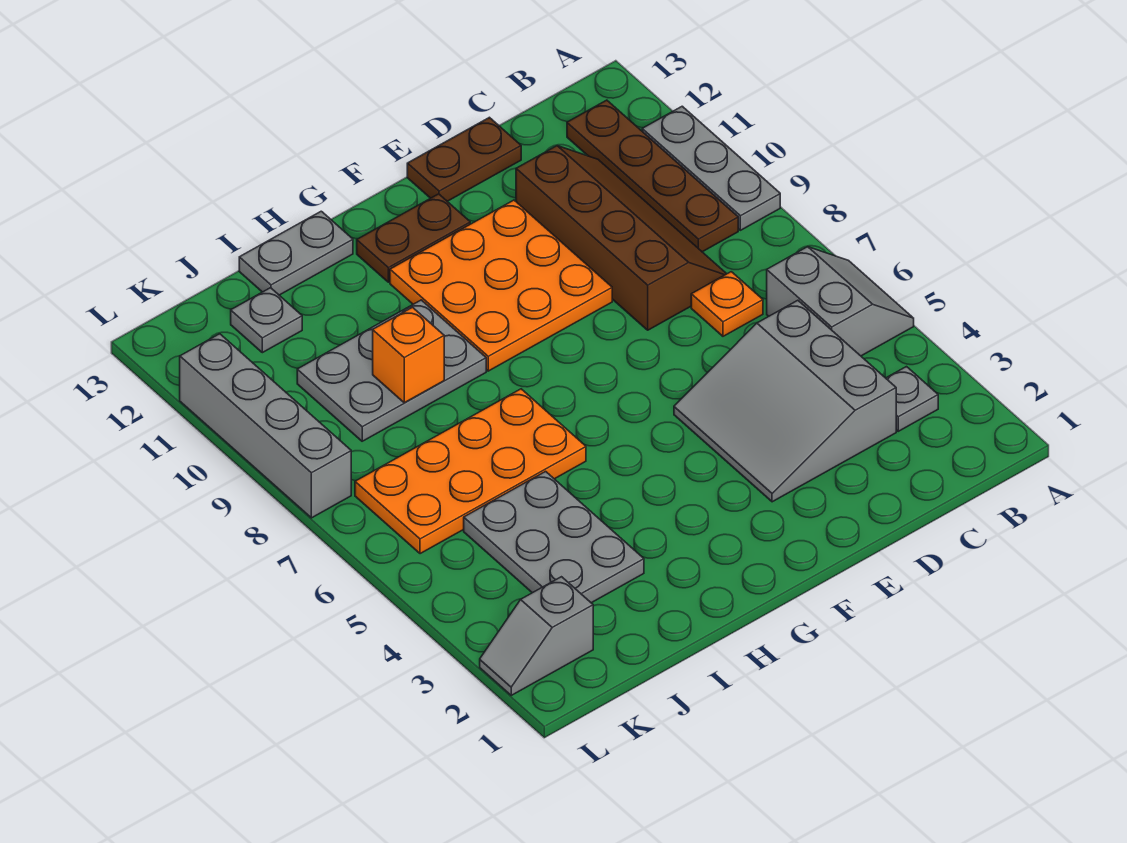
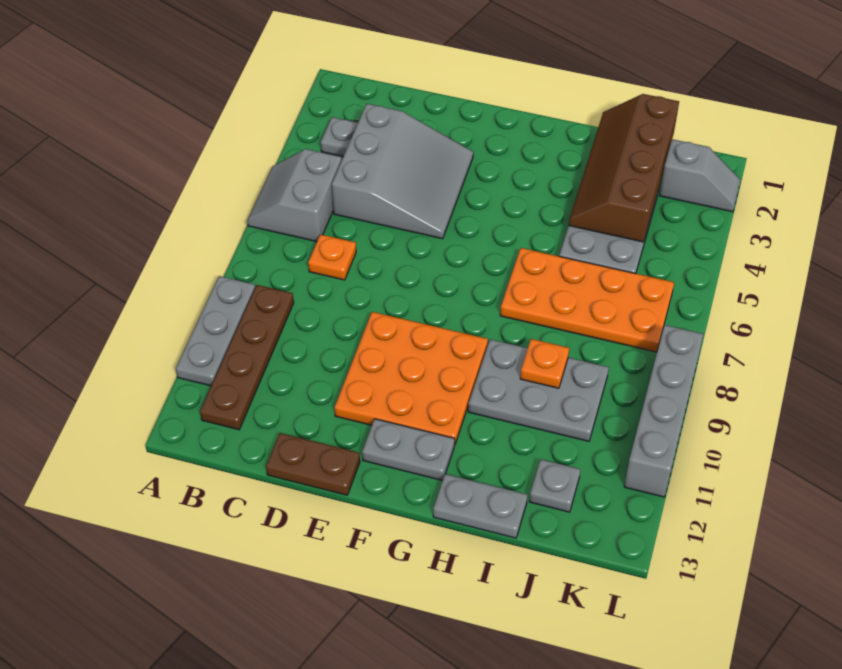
brown 2x4 slope [516,146,726,330] -> brown 2x4 slope moved to [569,94,679,242]
brown 1x2 plate [357,194,470,282] -> grey 1x2 plate [362,419,455,481]
orange 1x1 brick [373,307,444,403] -> orange 1x1 plate [520,339,569,388]

